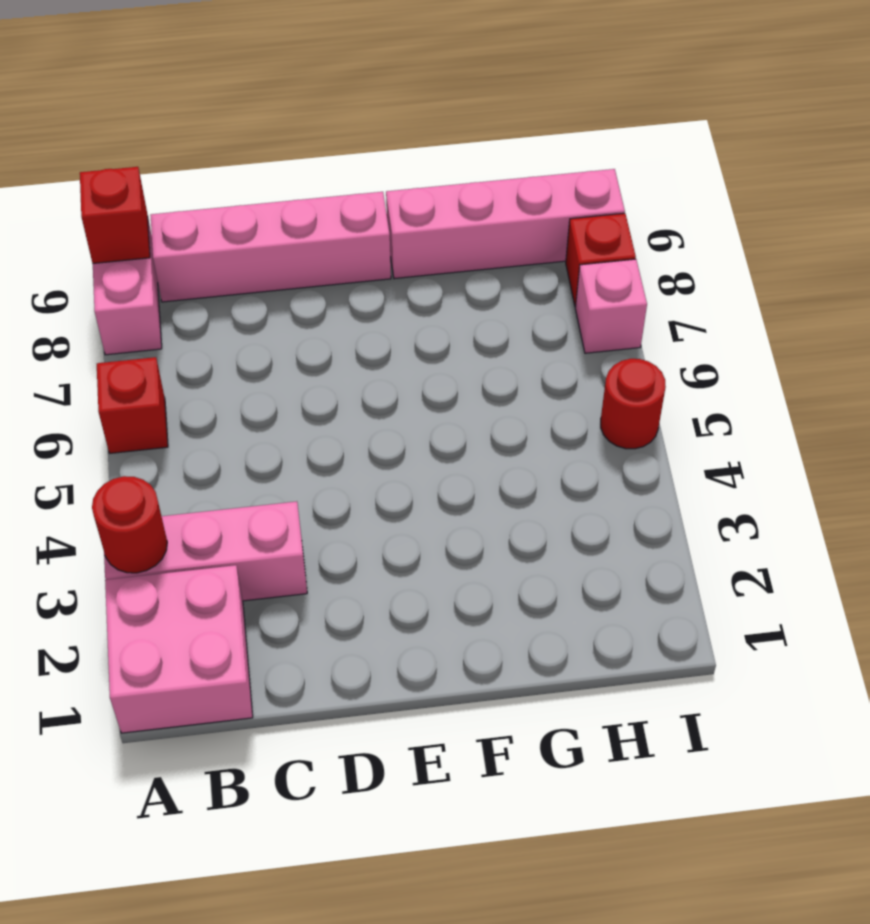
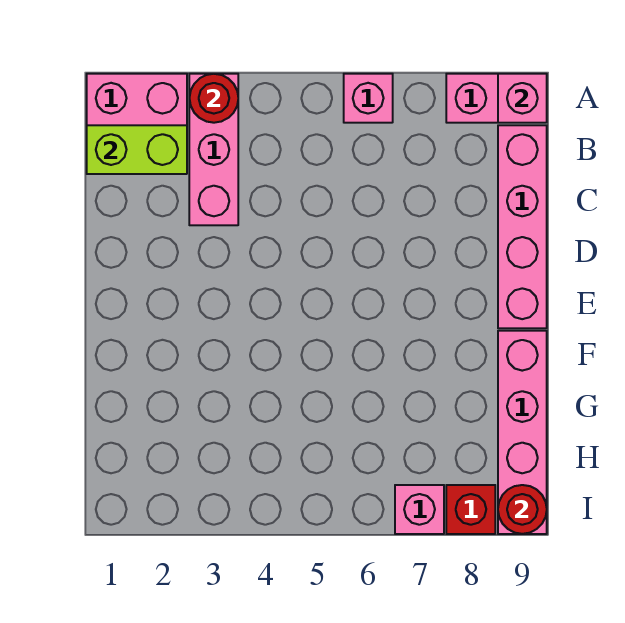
red 1x1 brick [97,357,168,453] -> pink 1x1 brick [344,74,393,123]
red 1x1 brick [80,167,150,264] -> pink 1x1 brick [498,74,547,123]
none -> lime 1x2 brick [87,125,187,174]
red 1x1 round brick [601,359,666,449] -> red 1x1 round brick moved to [498,485,547,534]

